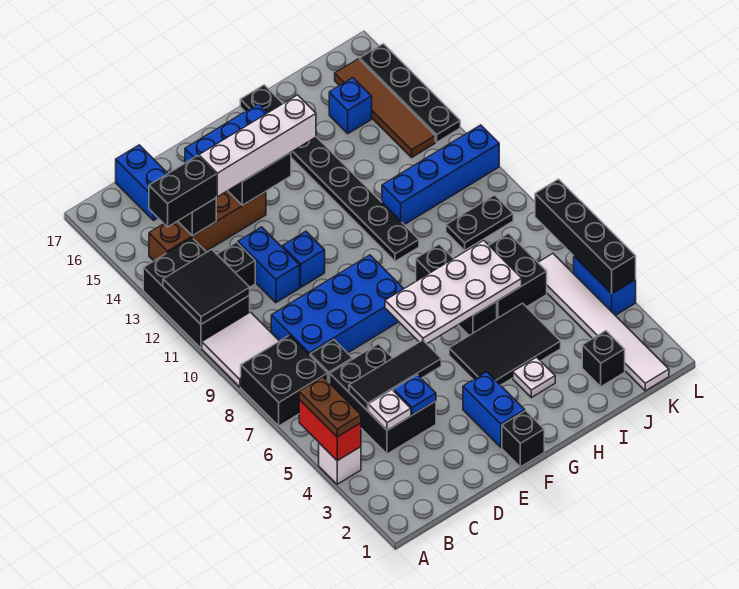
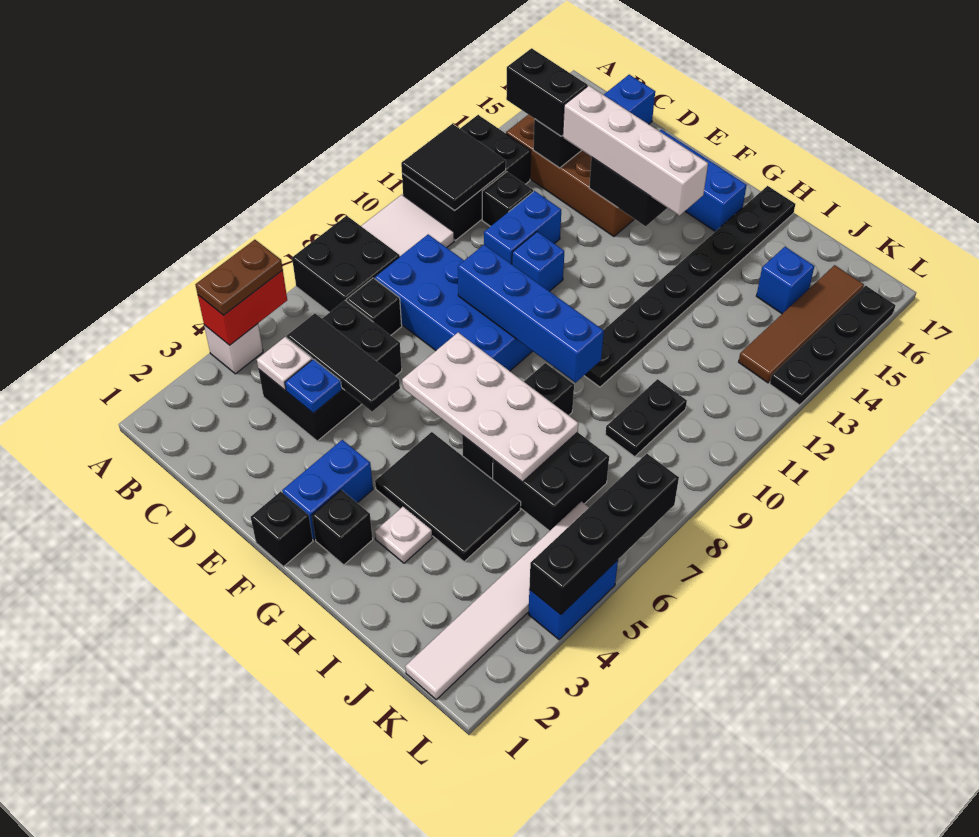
blue 1x4 brick [382,125,499,225] -> blue 1x4 brick moved to [458,245,604,383]
black 1x1 brick [582,331,625,387] -> black 1x1 brick moved to [312,490,373,565]
black 1x2 plate [446,195,513,250] -> black 1x2 plate turned to [605,379,687,457]

